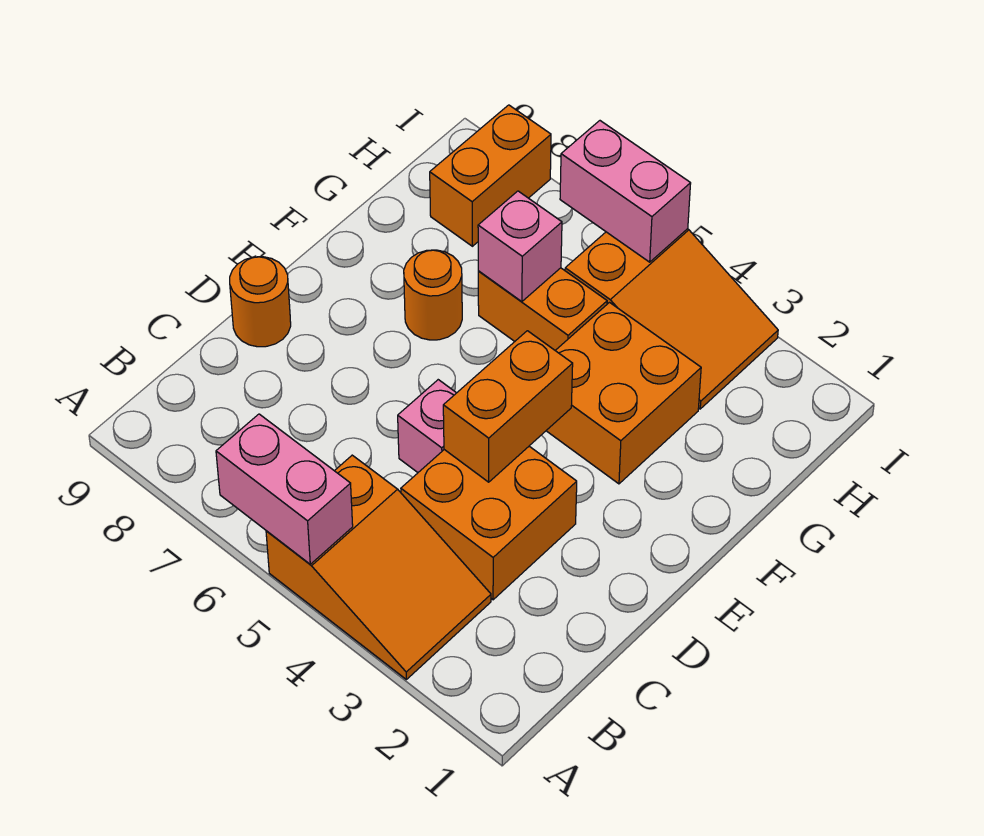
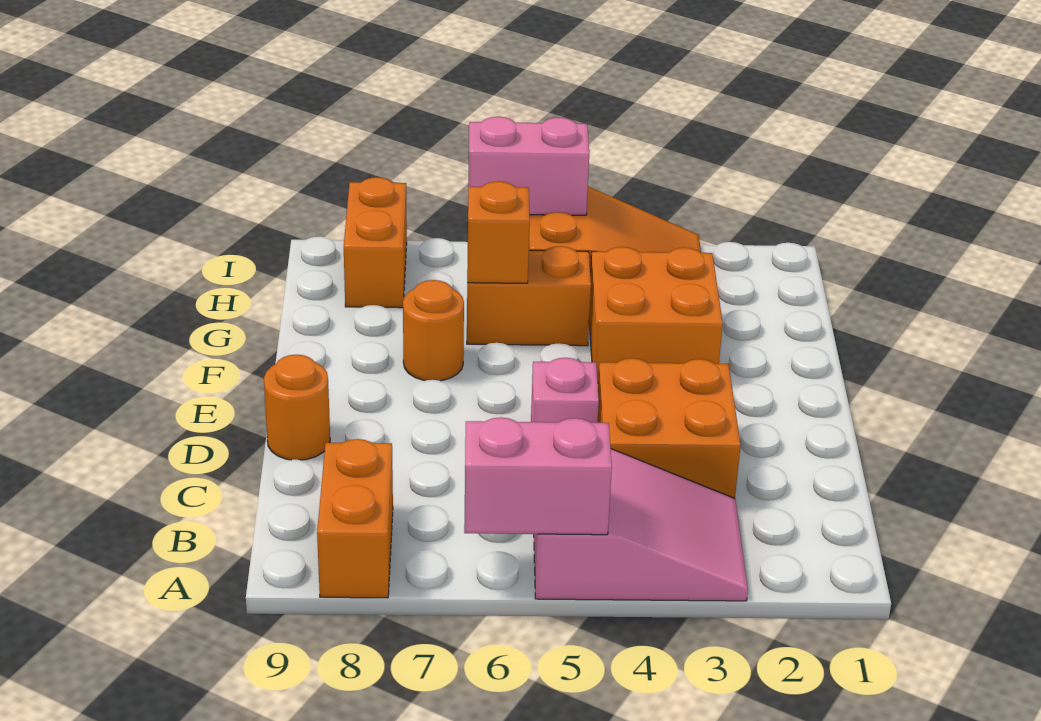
orange 2x3 slope [266,455,491,679] -> pink 2x3 slope [534,449,748,601]
orange 1x2 brick [443,331,573,482] -> orange 1x2 brick moved to [317,439,393,598]
pink 1x1 brick [478,191,562,302] -> orange 1x1 brick [467,181,530,283]

